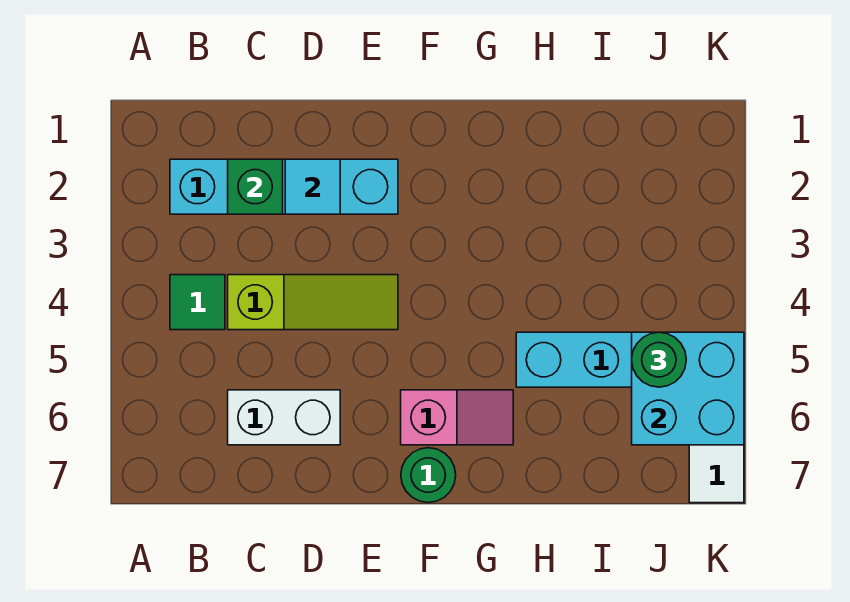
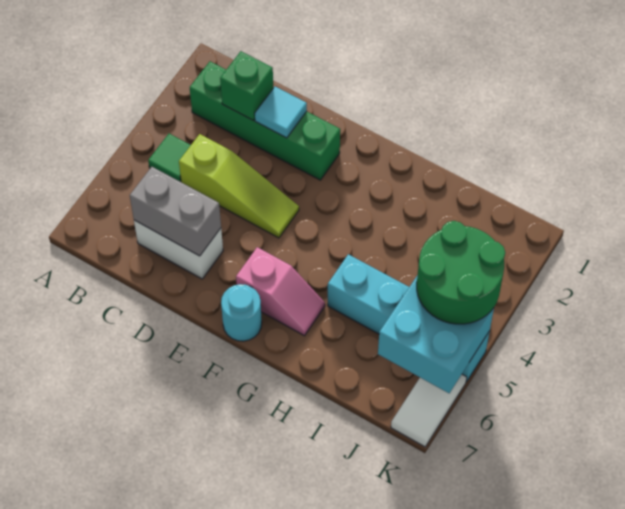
cyan 1x4 brick [170,159,398,214] -> green 1x4 brick [190,61,340,180]
none -> grey 1x2 brick [130,167,221,256]
green 1x1 round brick [401,448,456,503] -> cyan 1x1 round brick [221,284,262,341]
green 1x1 round brick [632,332,686,387] -> green 2x2 round brick [417,221,505,324]

